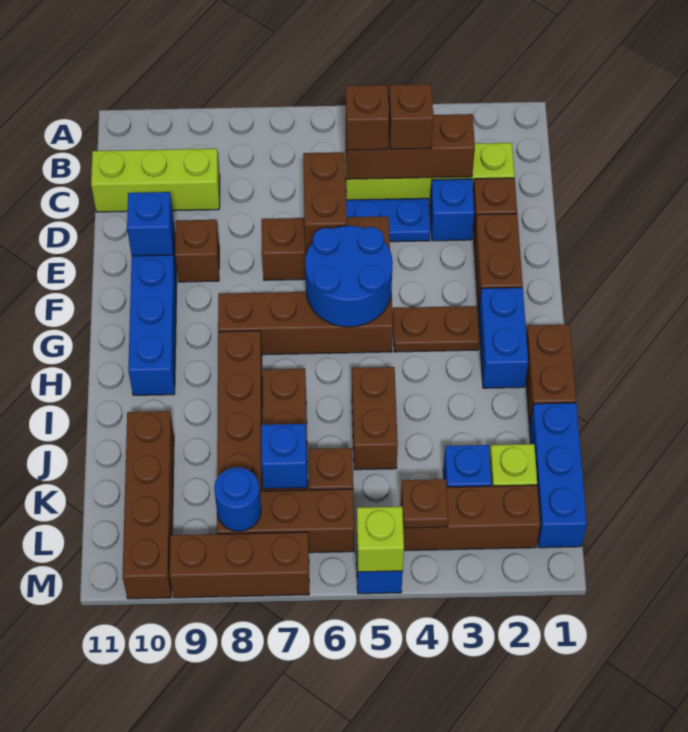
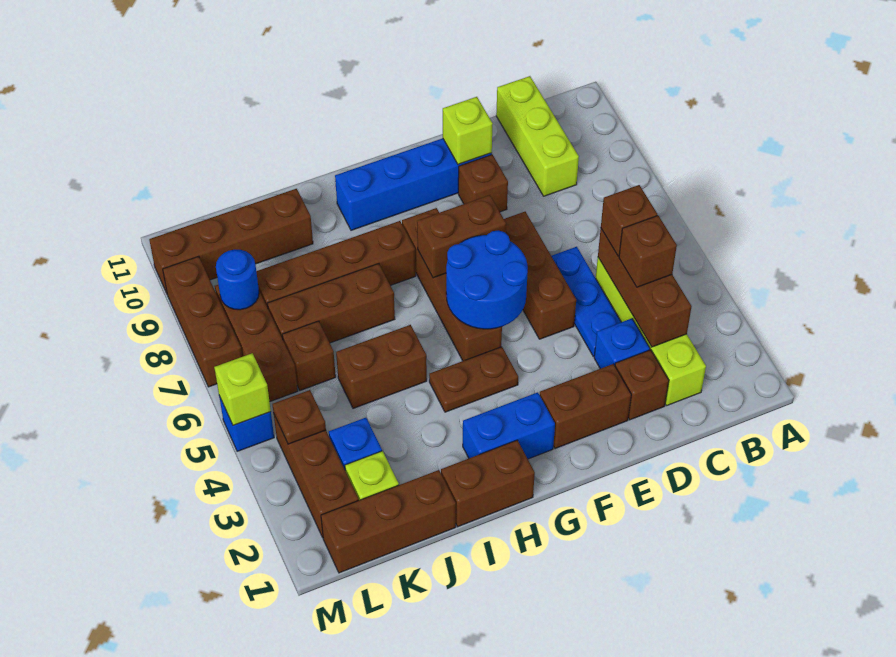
brown 1x2 brick [303,152,347,253] -> brown 1x2 brick moved to [417,195,506,278]
blue 1x1 brick [127,192,174,256] -> lime 1x1 brick [443,97,493,164]
brown 1x2 plate [393,306,479,352] -> brown 1x2 plate turned to [429,347,518,412]
blue 1x3 brick [530,403,587,548] -> brown 1x3 brick [321,470,456,573]
blue 1x1 brick [261,424,307,489] -> none

